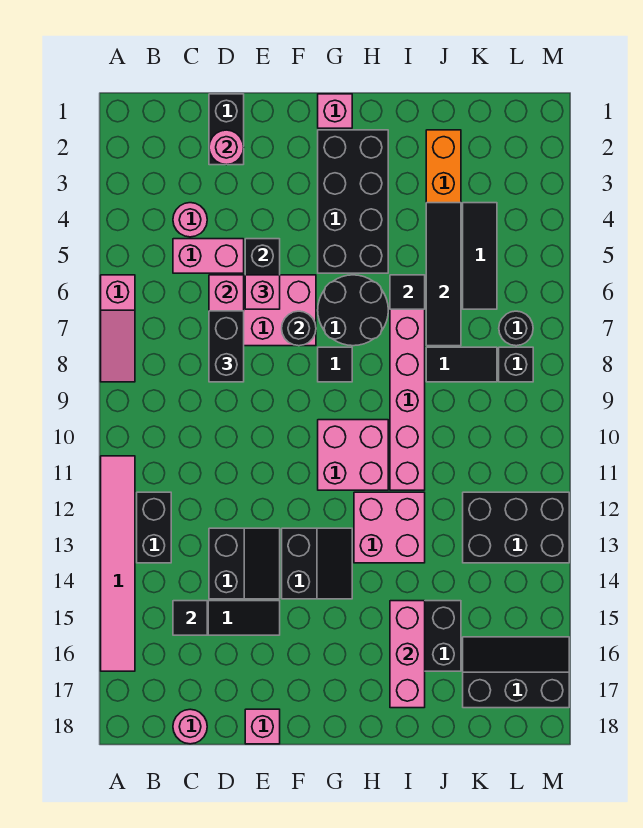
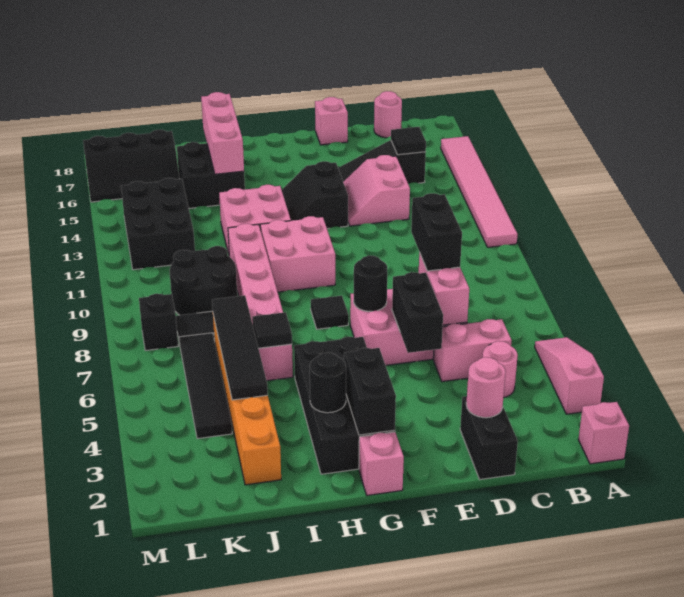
pink 1x3 slope [101,275,135,382] -> pink 1x3 slope moved to [535,337,604,414]
black 1x2 brick [137,492,171,563] -> black 1x2 brick moved to [344,348,396,435]
black 2x2 slope [209,528,280,599] -> pink 2x2 slope [343,155,410,226]
pink 1x1 brick [245,275,280,309] -> pink 1x1 brick moved to [578,402,629,464]
black 2x2 round brick [318,275,388,346] -> black 2x2 round brick moved to [170,246,237,315]
black 1x3 tile [463,203,497,309] -> black 1x4 tile [179,333,232,439]
black 2x3 brick [463,492,569,563] -> black 2x3 brick turned to [121,178,195,270]
black 1x1 round brick [499,311,533,346] -> black 1x1 round brick moved to [310,353,346,413]

